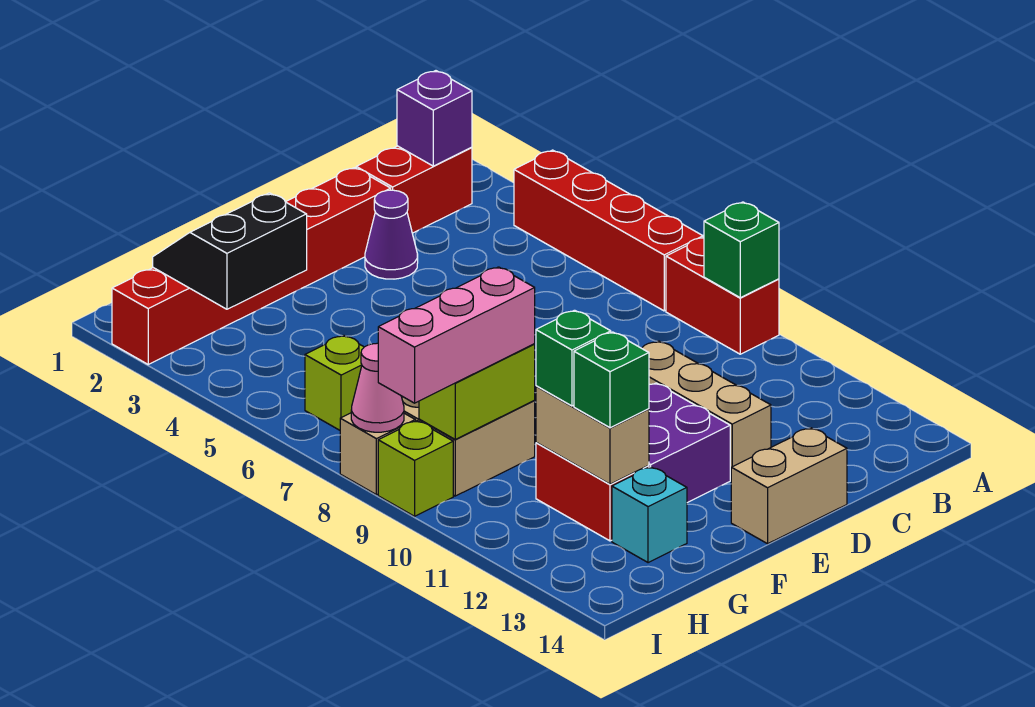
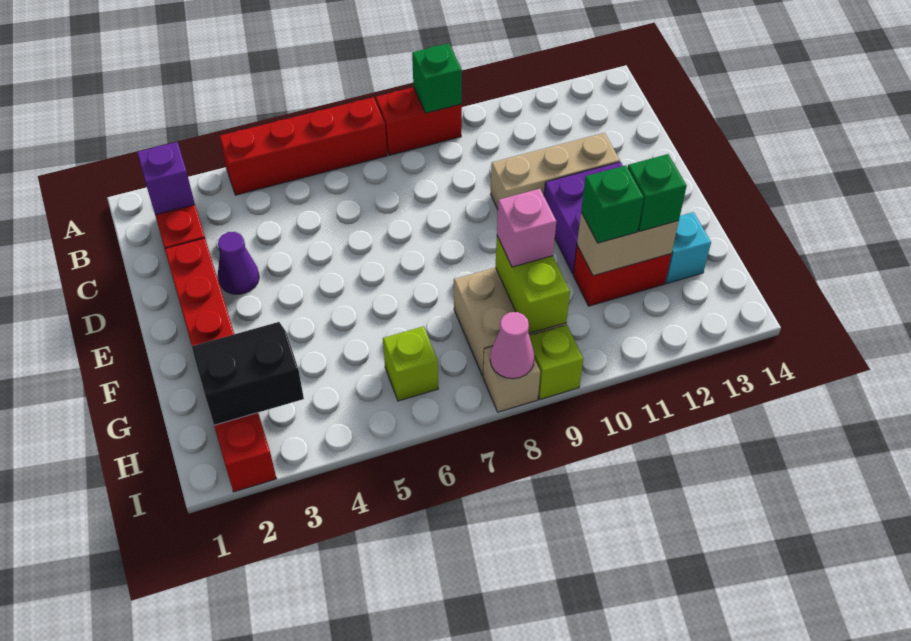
tan 1x2 brick [731,428,847,544] -> none
black 2x2 slope [153,193,307,309] -> black 2x2 slope turned to [192,322,304,425]
pink 1x3 brick [378,267,535,403] -> pink 1x1 brick [497,189,556,267]

